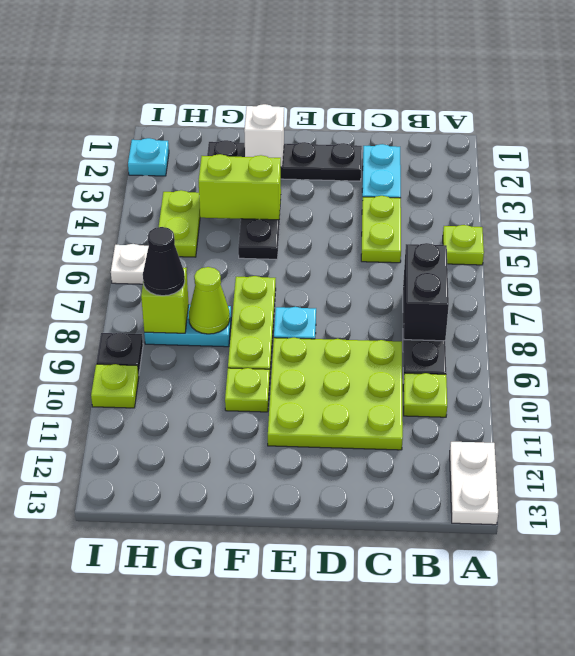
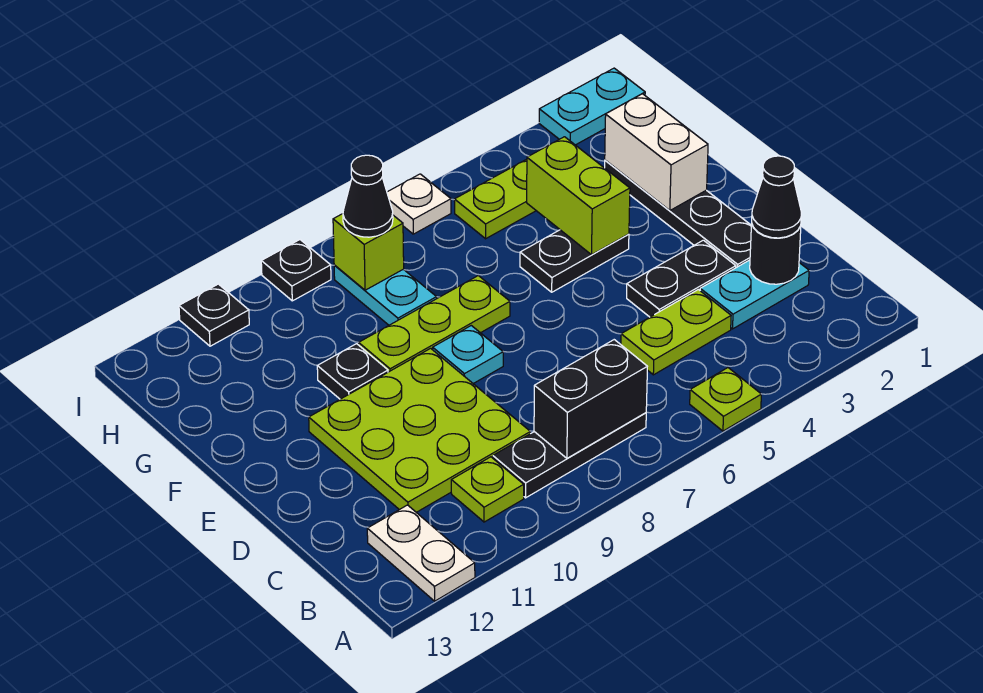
white 1x2 plate [450,442,498,525] -> white 1x2 plate turned to [367,505,475,601]
none -> black 1x1 round brick [750,224,801,284]
none -> black 1x1 cone [752,156,801,238]
none -> black 1x2 plate [627,240,736,317]
white 1x1 brick [244,104,284,167] -> white 1x2 brick [605,94,708,211]
lime 1x1 plate [225,368,270,412] -> black 1x1 plate [317,344,388,399]
lime 1x1 cone [189,267,230,334] -> none
cyan 1x1 plate [128,138,169,176] -> cyan 1x2 plate [539,68,645,145]
lime 1x1 plate [91,364,139,408] -> none
none -> black 1x1 plate [179,284,249,346]

